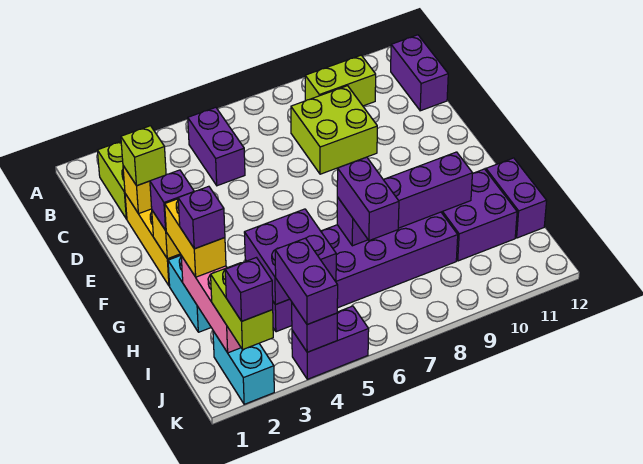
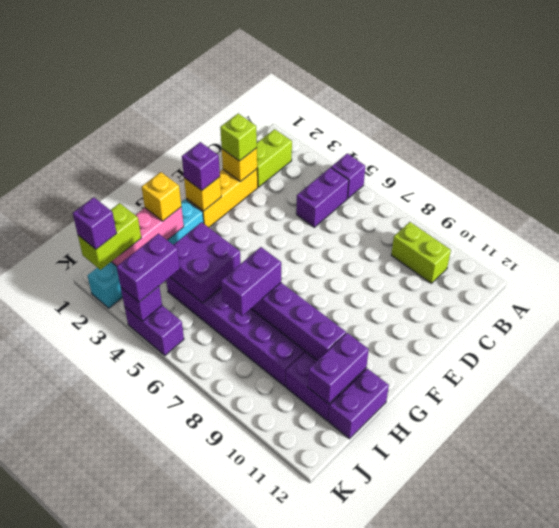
purple 1x2 brick [391,35,448,111] -> purple 1x2 brick moved to [308,333,369,404]
lime 2x2 brick [291,86,377,174] -> none
yellow 1x2 brick [165,199,226,277] -> yellow 1x1 brick [142,172,181,221]
purple 1x1 brick [178,186,225,249] -> purple 1x1 brick moved to [331,154,365,198]

